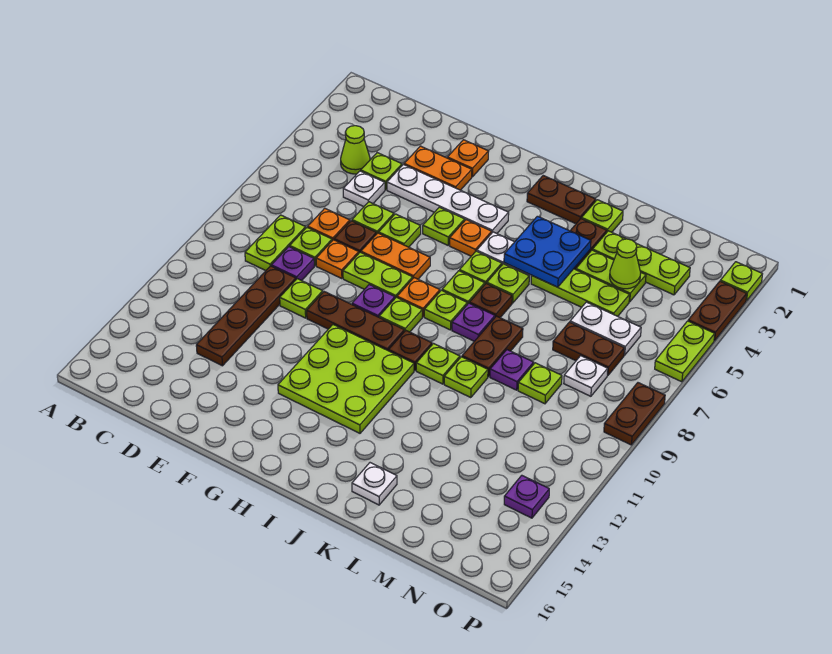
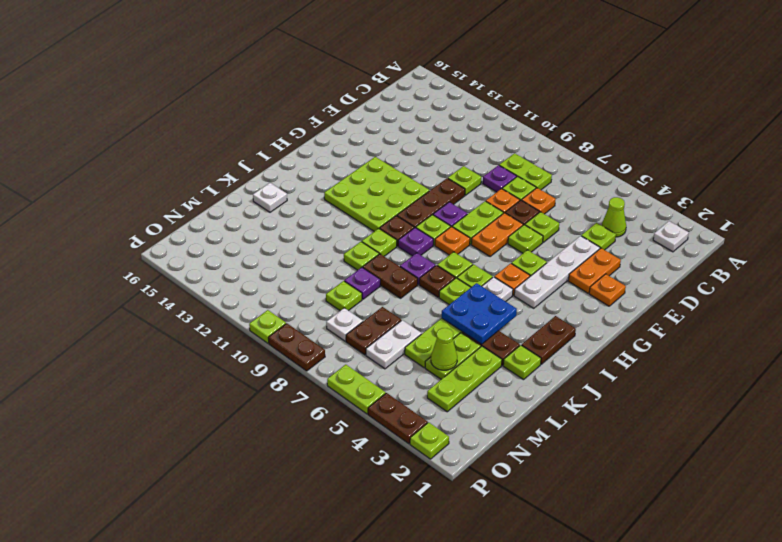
white 1x1 plate [343,171,385,207] -> white 1x1 plate moved to [653,221,689,252]
brown 1x4 plate [196,266,296,366] -> none
lime 1x1 plate [424,290,467,330] -> lime 1x1 plate moved to [249,310,286,343]
purple 1x1 plate [504,475,549,518] -> purple 1x1 plate moved to [398,228,433,256]

